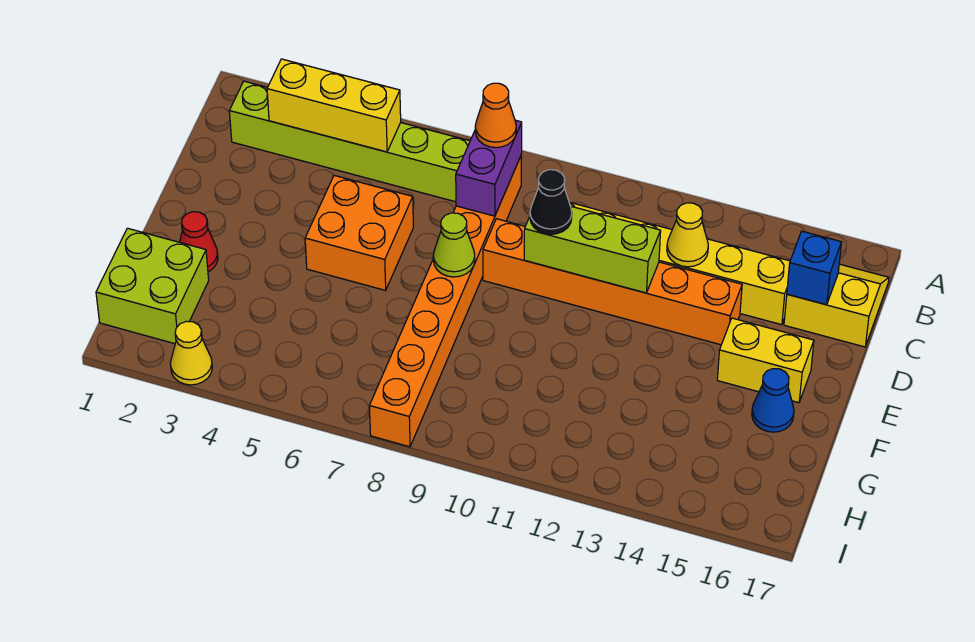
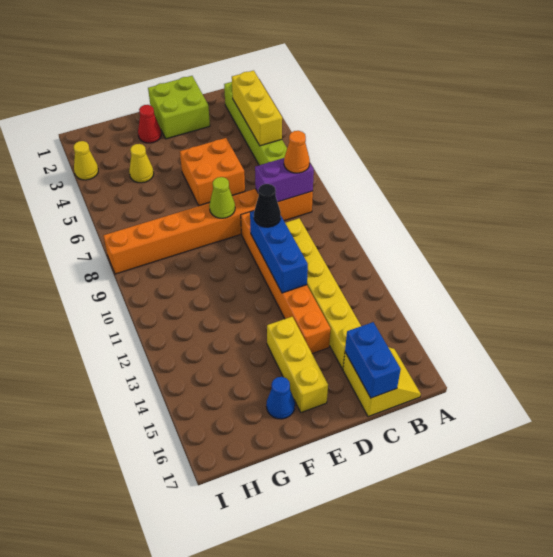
yellow 1x1 cone [667,203,708,267] -> yellow 1x1 cone moved to [129,144,154,183]
blue 1x1 brick [787,231,841,305] -> blue 1x2 brick [345,322,401,398]
lime 1x3 brick [524,206,661,293] -> blue 1x3 brick [250,211,308,293]
yellow 1x2 brick [717,318,814,403] -> yellow 1x3 brick [267,317,328,412]
lime 2x2 brick [96,228,209,344] -> lime 2x2 brick moved to [148,76,210,139]

